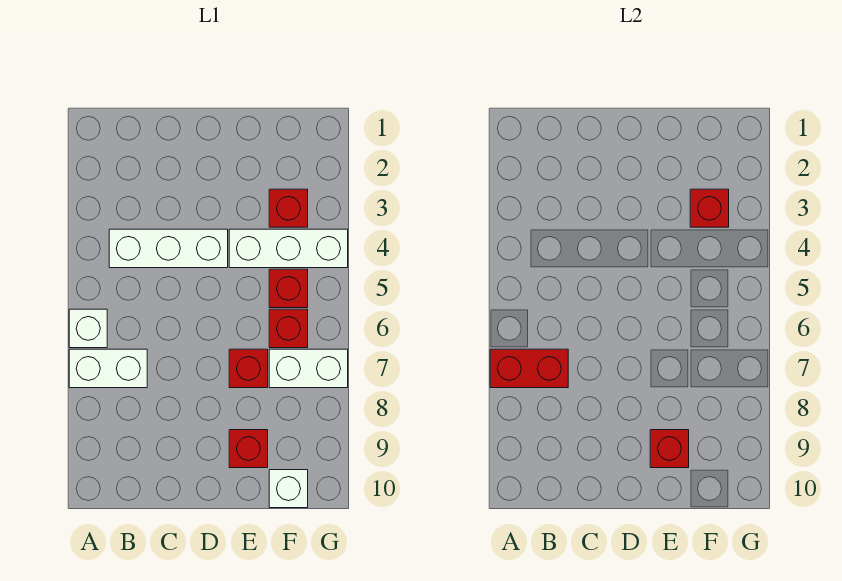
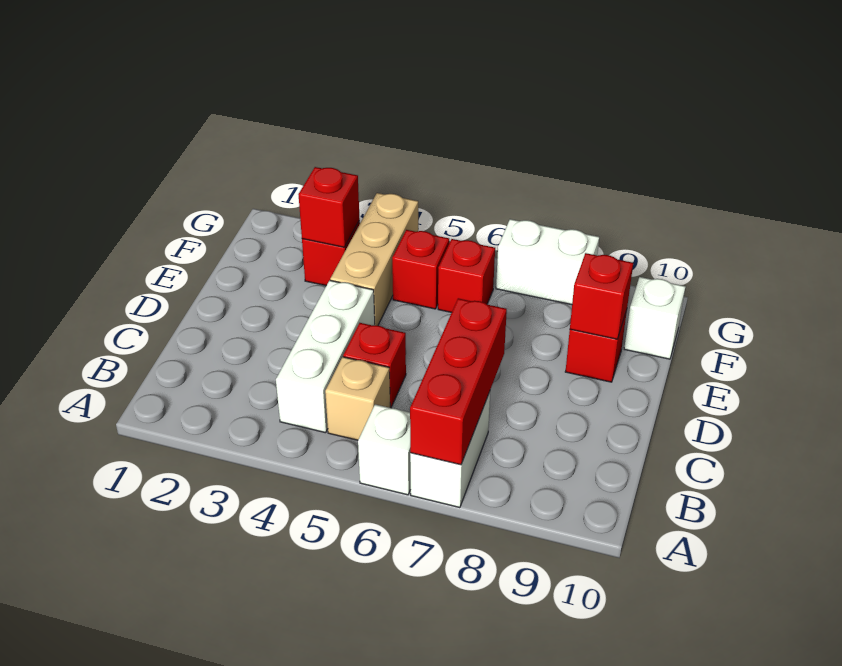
red 1x2 brick [490,349,568,388] -> red 1x3 brick [410,298,507,465]
none -> tan 1x1 brick [325,357,390,440]
white 1x3 brick [229,229,348,268] -> tan 1x3 brick [330,193,418,326]
red 1x1 brick [229,349,268,388] -> red 1x1 brick moved to [343,323,406,408]
white 1x2 brick [269,349,348,388] -> white 1x2 brick turned to [496,219,599,305]

